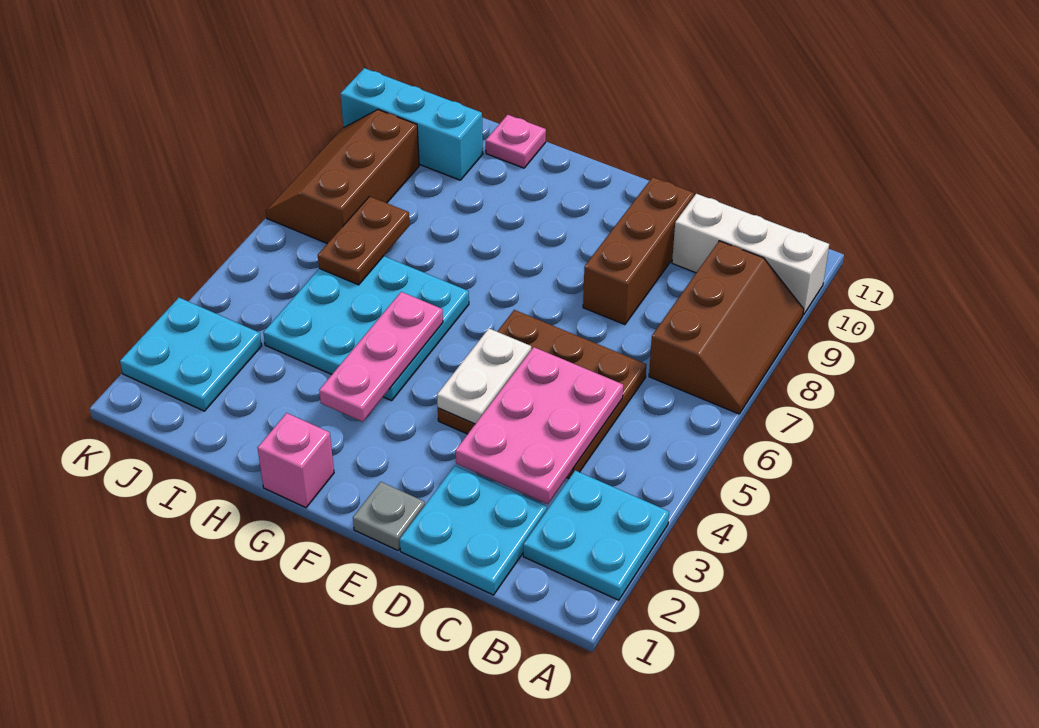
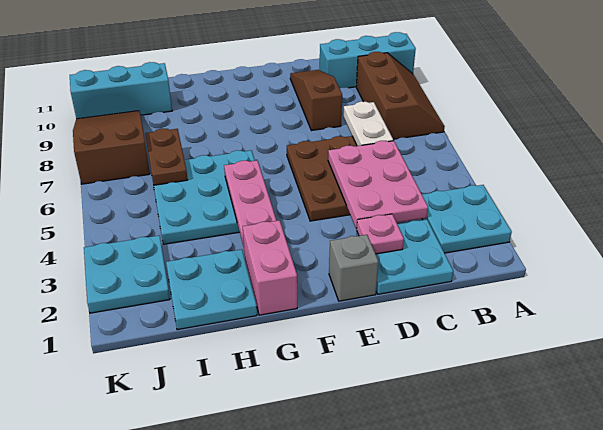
white 1x3 brick [672,194,829,315] -> cyan 1x3 brick [320,32,416,88]
brown 1x3 brick [583,177,694,325] -> brown 1x3 slope [290,70,342,131]
grey 1x1 plate [353,482,425,550] -> grey 1x1 brick [329,235,378,301]
white 1x2 plate [437,329,531,424] -> white 1x2 plate moved to [343,101,393,146]
pink 1x1 brick [258,413,334,508] -> pink 1x2 brick [243,220,297,315]
none -> cyan 2x2 plate [166,249,257,330]
pink 1x1 plate [486,115,546,168] -> pink 1x1 plate moved to [357,214,404,254]
brown 2x3 slope [266,110,419,244] -> brown 2x3 slope turned to [73,111,150,184]

